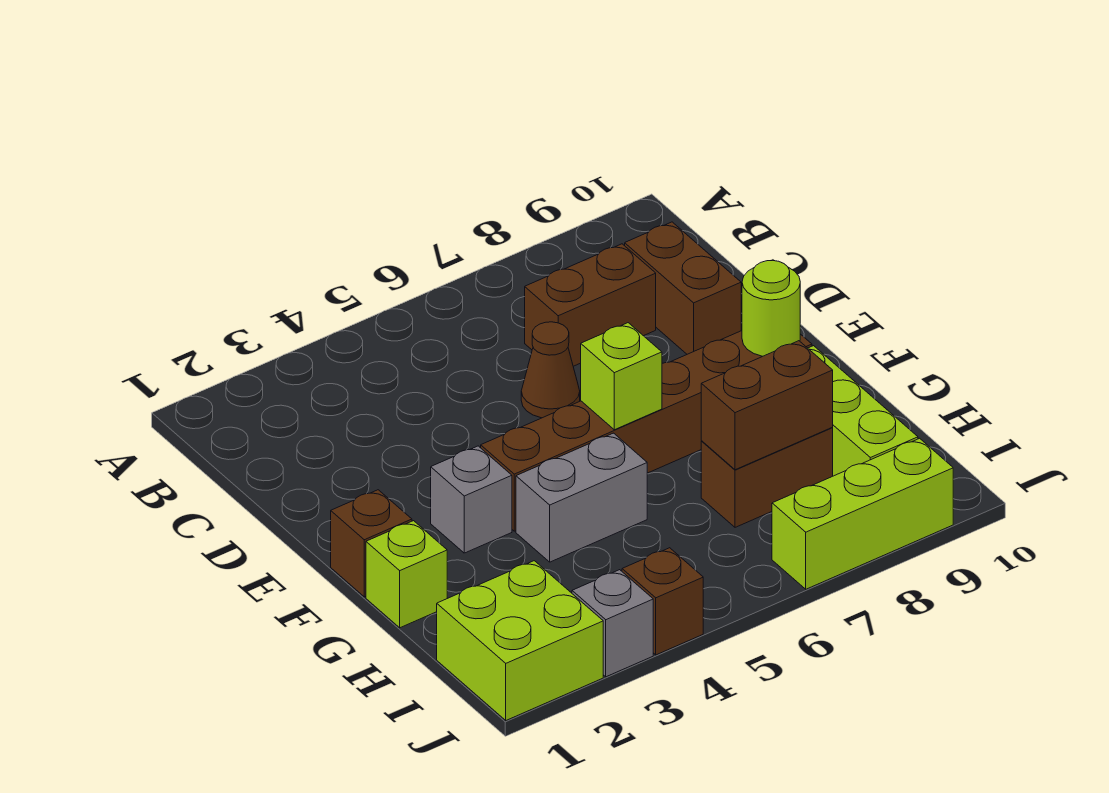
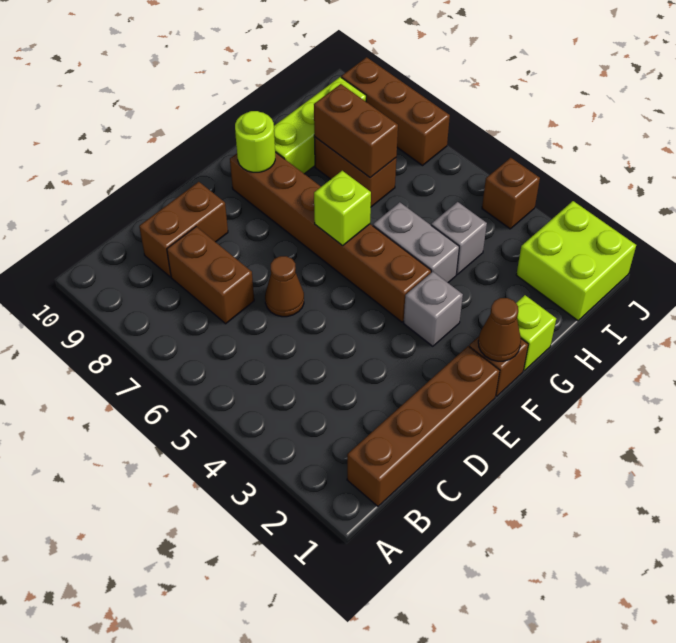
none -> brown 1x4 brick [347,346,500,506]
none -> brown 1x1 cone [478,298,521,361]
grey 1x1 brick [572,570,653,677] -> grey 1x1 brick moved to [431,202,487,274]
lime 1x3 brick [772,438,953,589] -> brown 1x3 brick [341,57,450,166]

